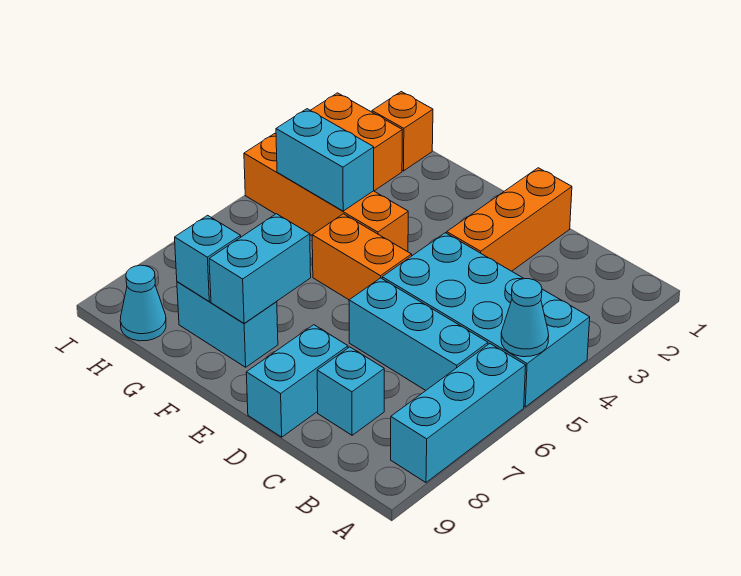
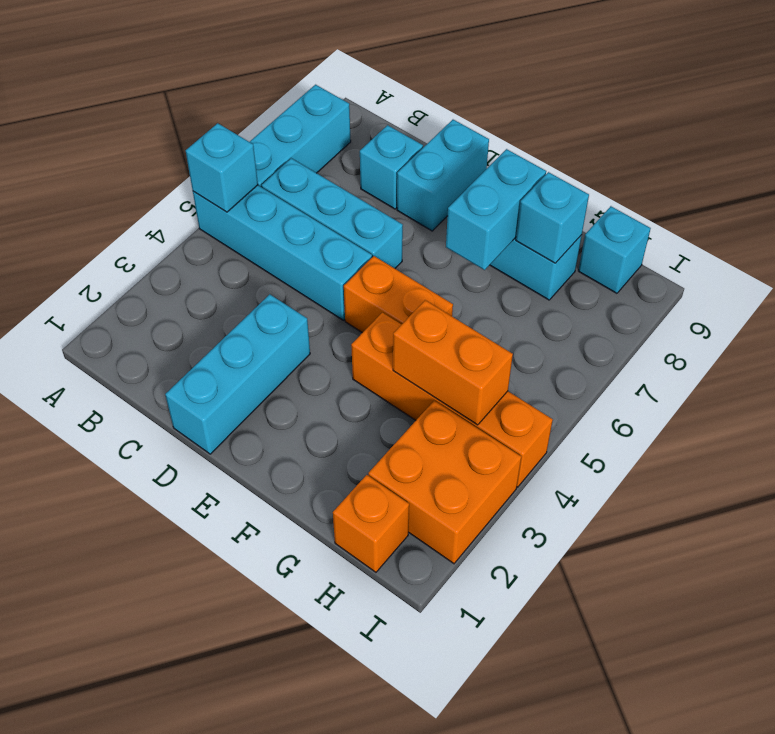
cyan 2x4 brick [382,233,590,407] -> cyan 1x4 brick [193,185,372,320]
cyan 1x1 cone [501,279,549,357] -> cyan 1x1 brick [186,123,258,212]
orange 1x3 brick [447,168,572,271] -> cyan 1x3 brick [165,294,310,454]
cyan 1x2 brick [276,109,374,211] -> orange 1x2 brick [393,300,513,425]
cyan 1x1 cone [120,265,166,341] -> cyan 1x1 brick [578,206,651,293]

